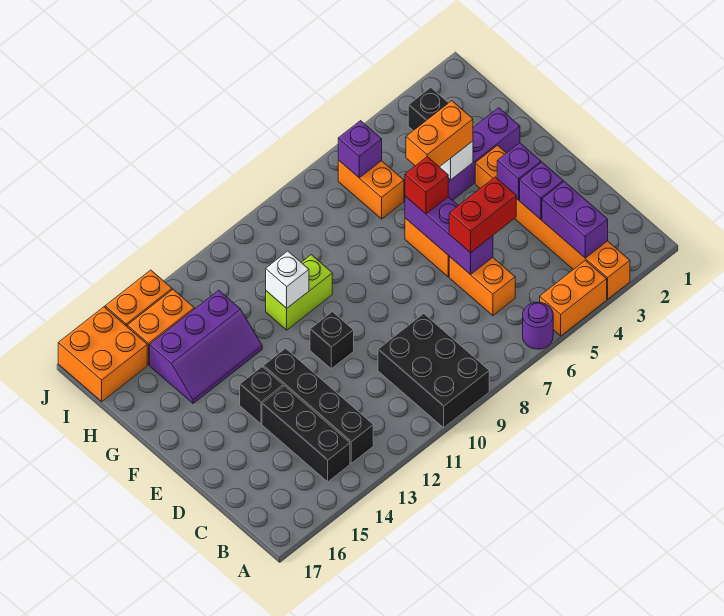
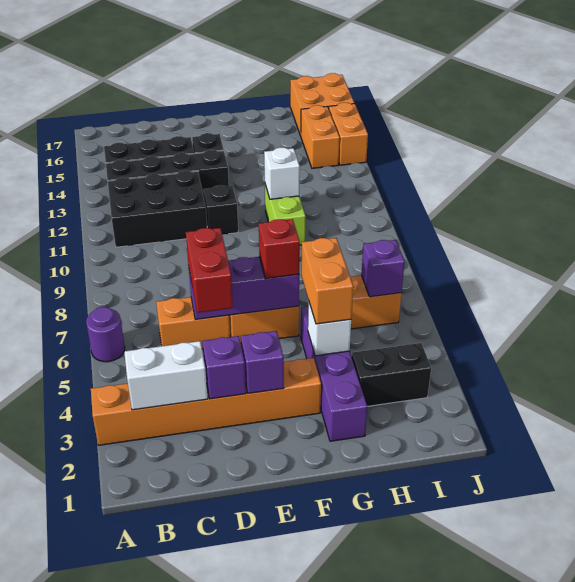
orange 1x2 brick [540,260,607,336] -> none
black 2x3 brick [378,314,489,428] -> black 2x3 brick moved to [108,171,207,247]
purple 1x2 brick [542,182,608,258] -> white 1x2 brick [124,341,208,410]
purple 2x3 slope [150,290,262,403] -> none

